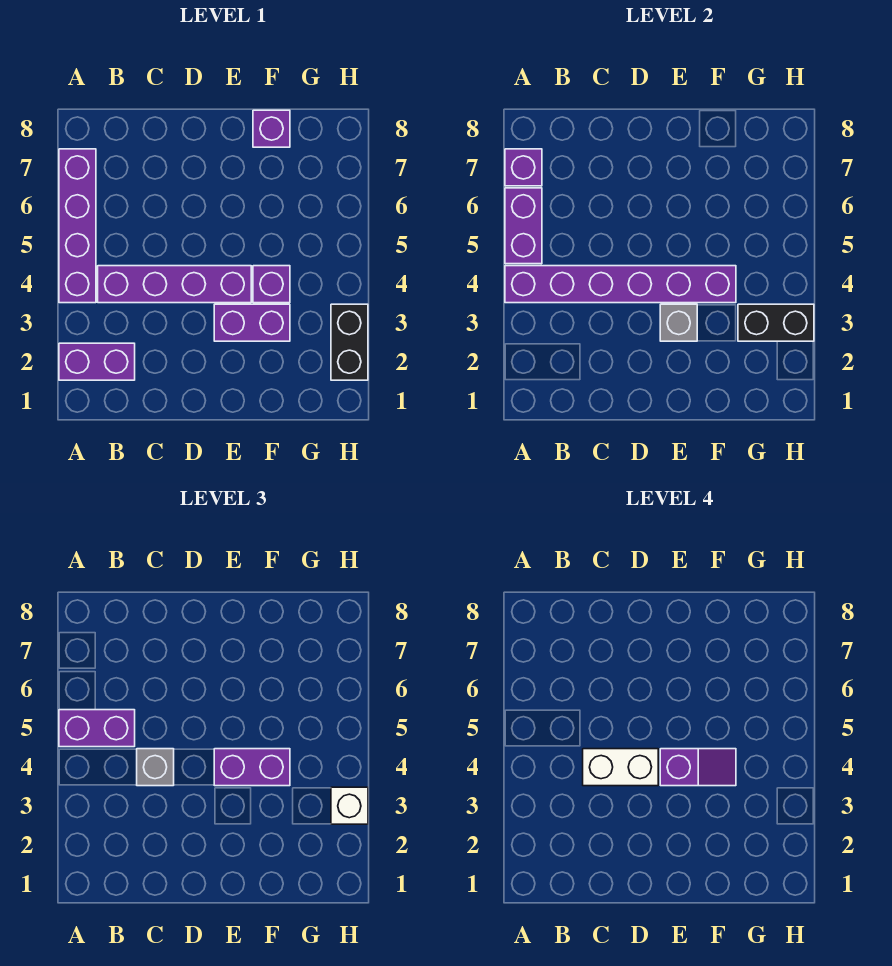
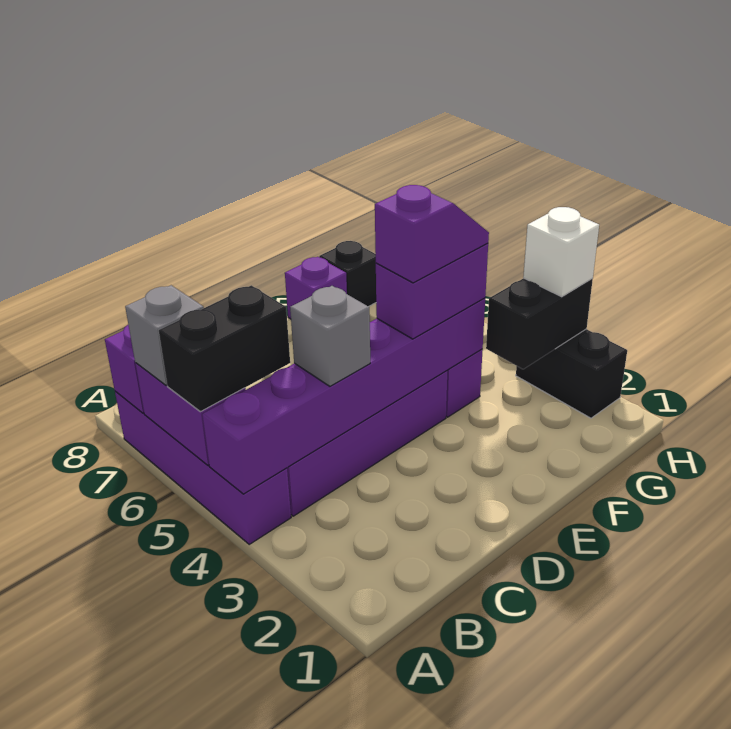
purple 1x2 brick [59,343,135,380] -> none
purple 1x2 brick [59,710,135,747] -> black 1x2 brick [159,285,290,412]
white 1x2 brick [583,749,658,786] -> none
purple 1x2 brick [214,304,290,341] -> none
grey 1x1 brick [660,304,697,341] -> grey 1x1 brick moved to [125,285,204,385]
none -> black 1x1 brick [319,241,376,307]

